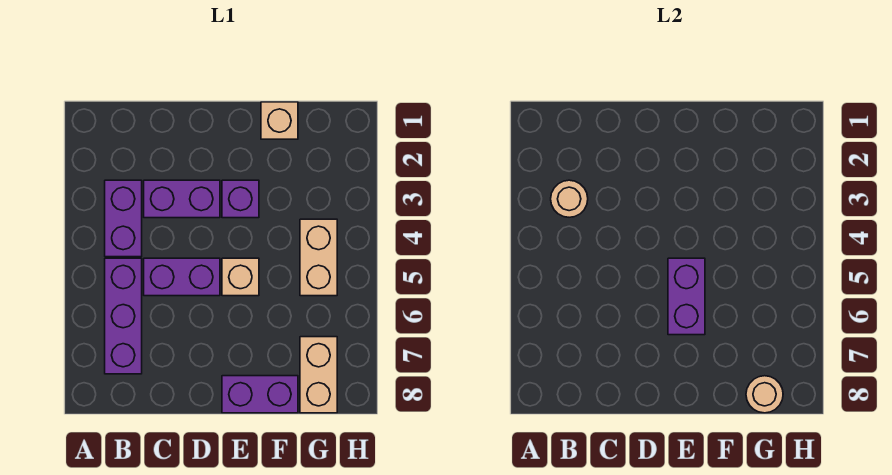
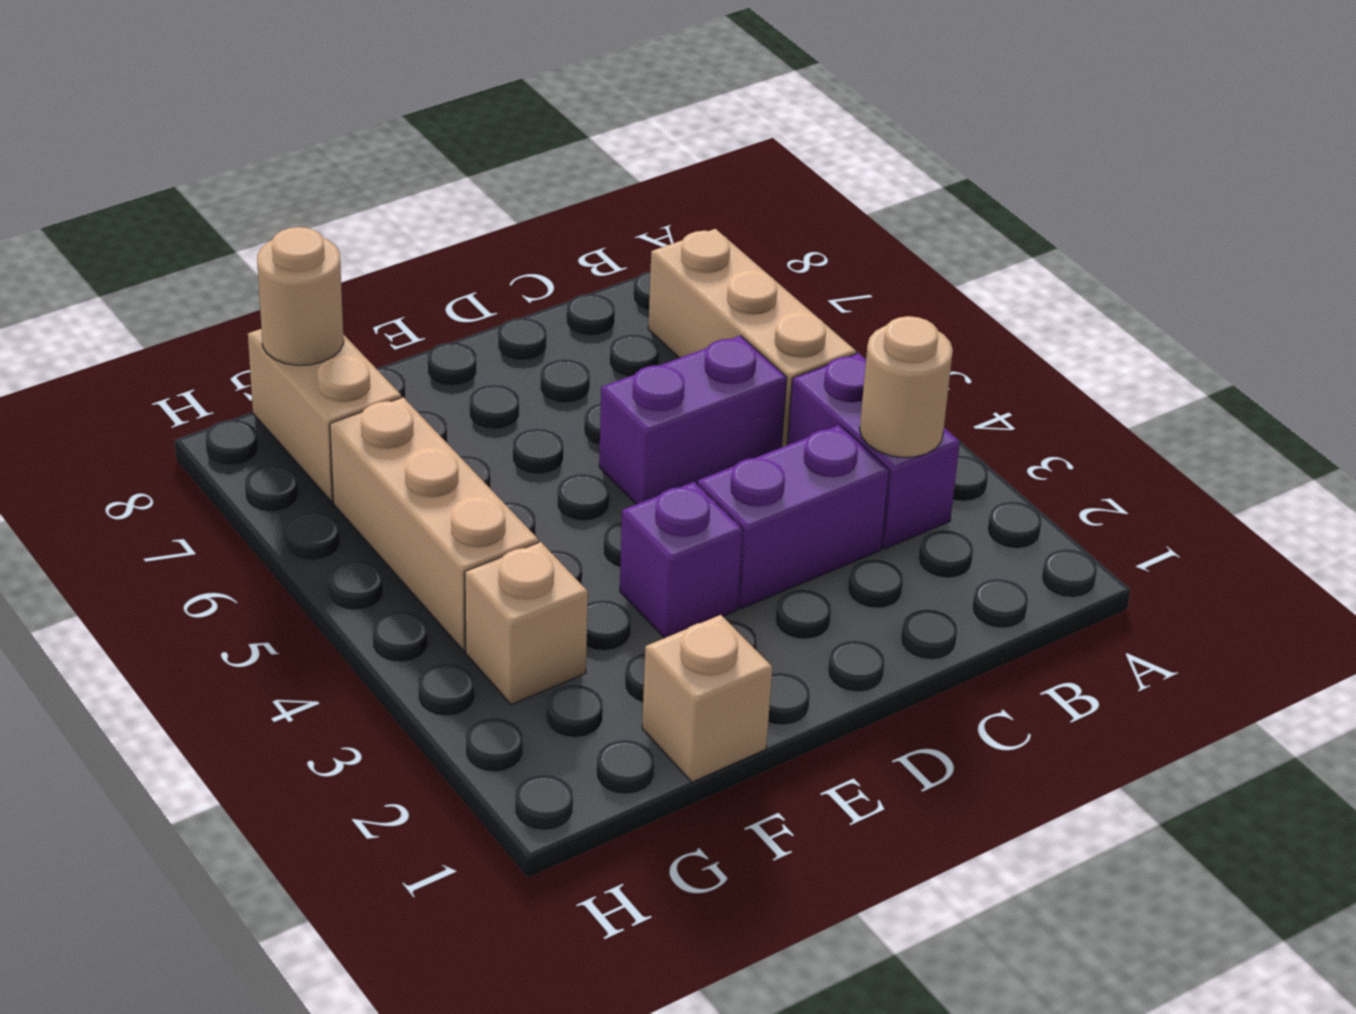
purple 1x3 brick [105,258,142,374] -> tan 1x3 brick [648,229,856,447]
tan 1x1 brick [222,258,259,296] -> tan 1x1 brick moved to [465,542,588,705]
purple 1x2 brick [668,258,705,335] -> none
purple 1x2 brick [222,376,298,413] -> none
tan 1x2 brick [300,219,337,296] -> tan 1x3 brick [330,397,539,651]

